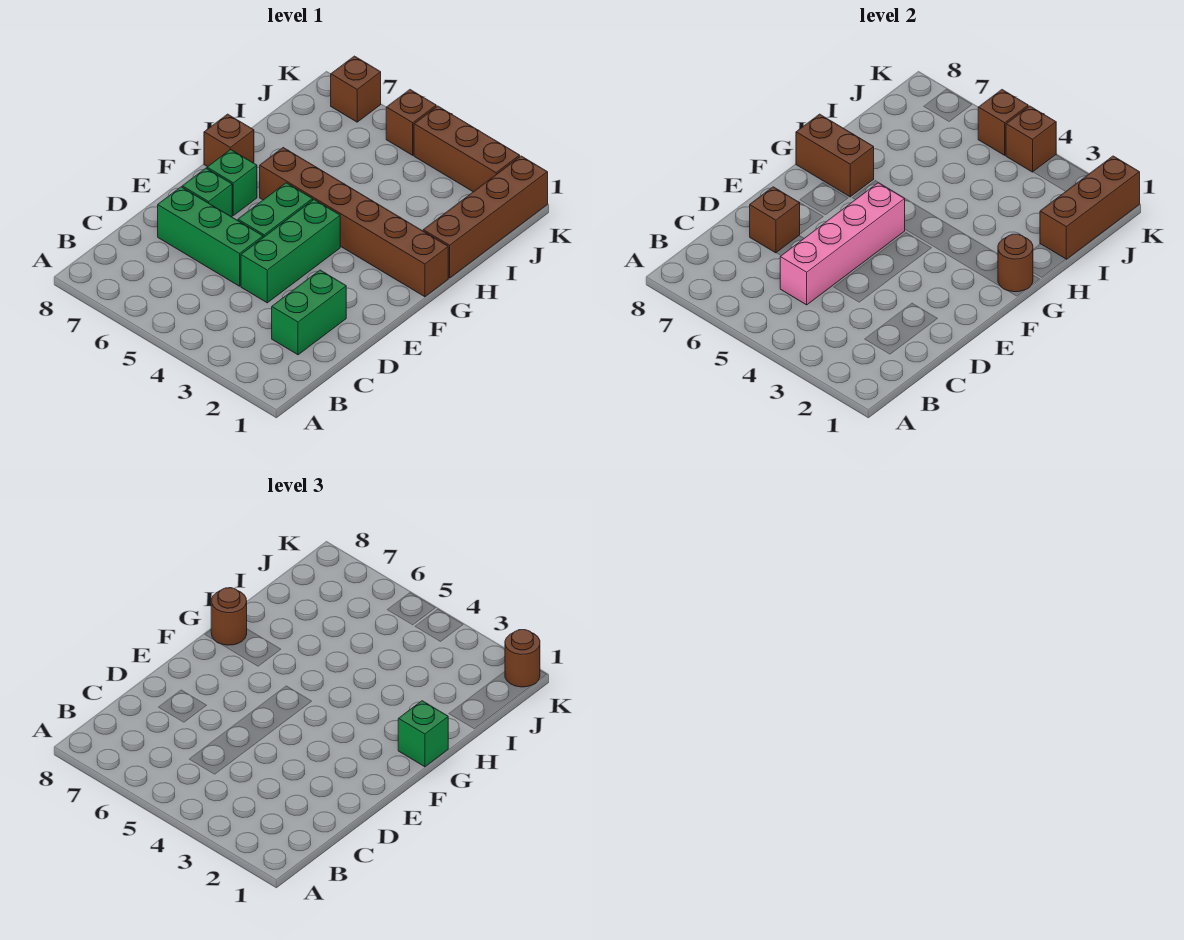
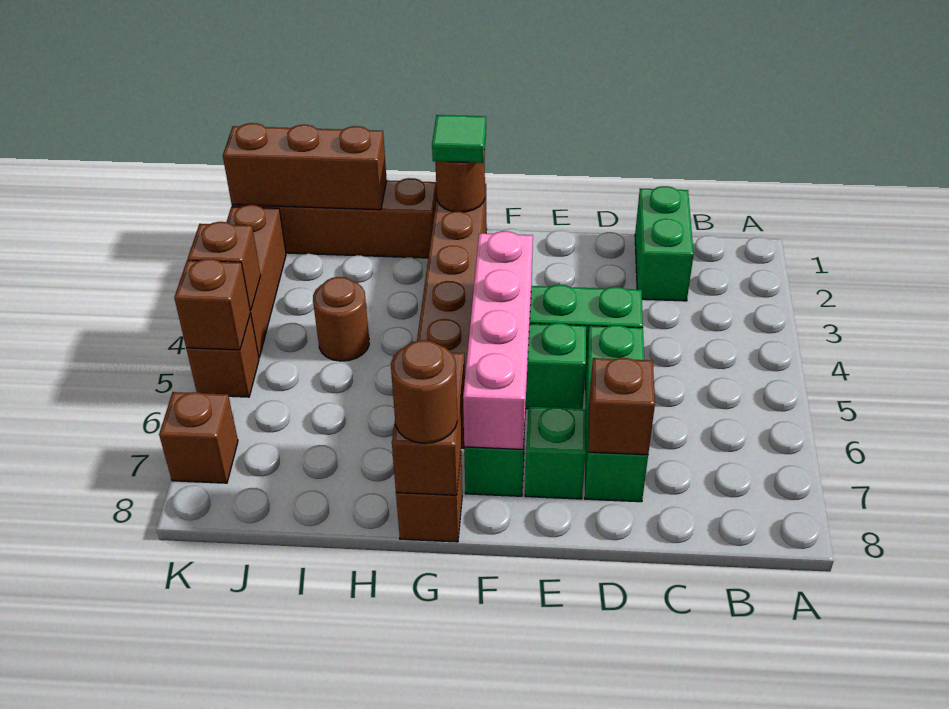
green 1x2 brick [272,270,346,355] -> green 1x2 brick turned to [635,186,694,301]
pink 1x4 brick [780,183,905,305] -> pink 1x4 brick turned to [463,231,533,449]
green 1x1 brick [398,701,448,767] -> green 1x1 tile [432,115,486,163]
brown 1x1 round brick [505,630,540,687] -> brown 1x1 round brick moved to [313,277,369,361]

